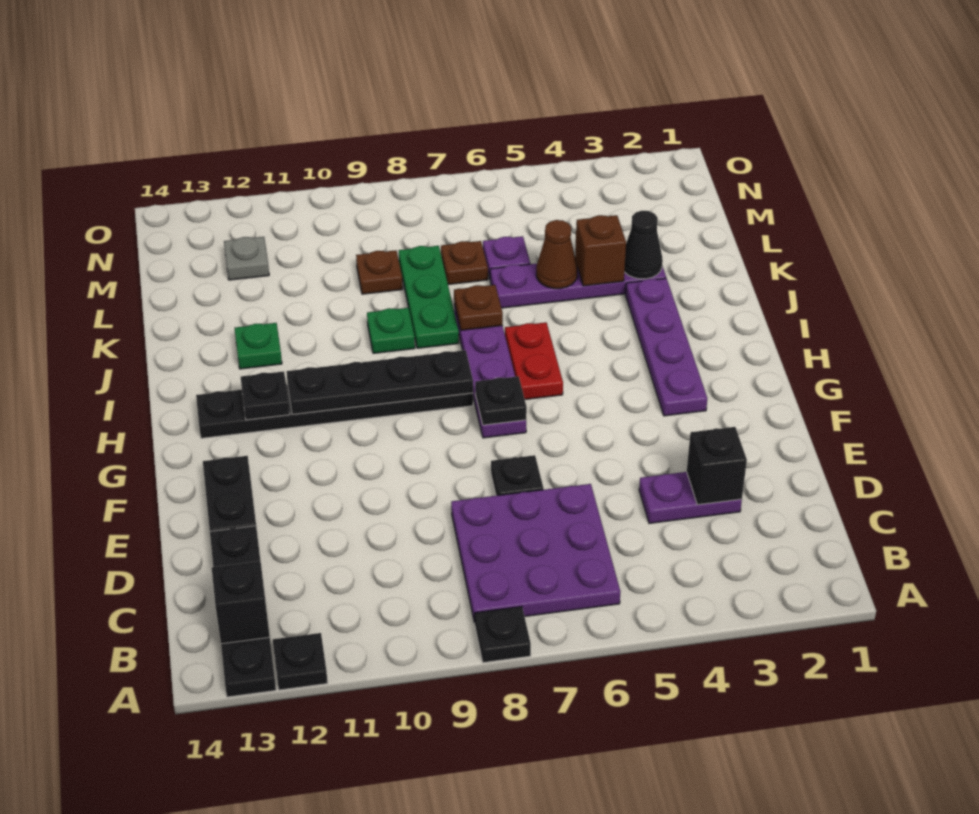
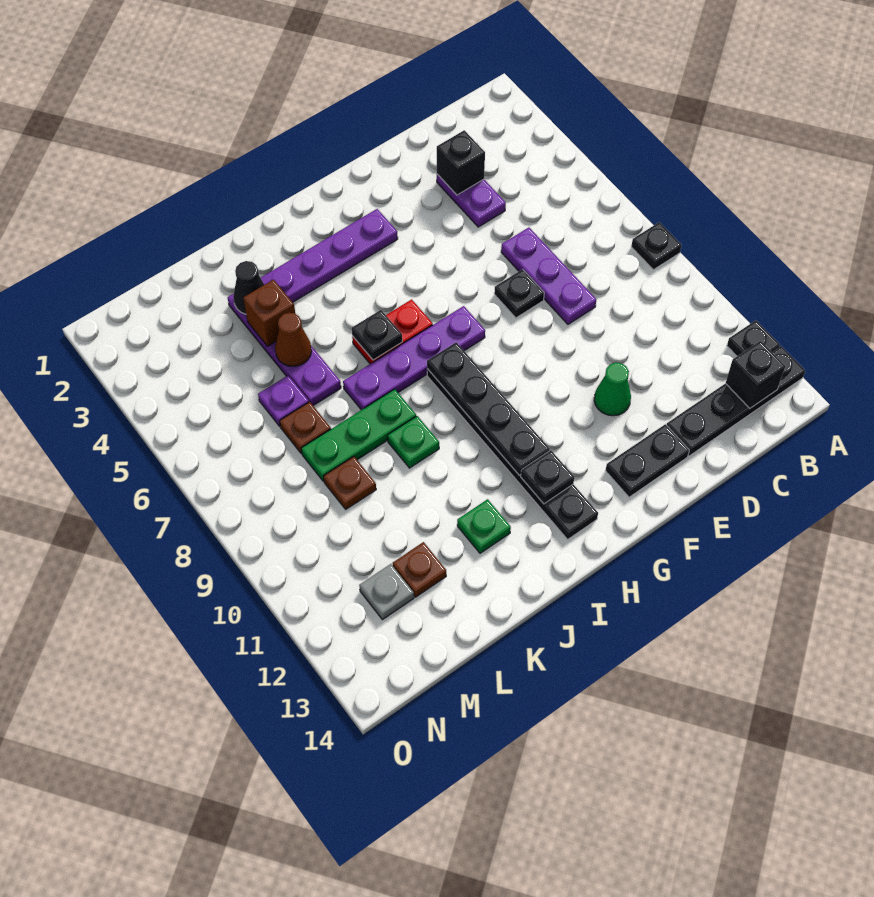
purple 3x3 plate [451,484,620,623] -> purple 1x3 plate [501,228,596,324]
none -> green 1x1 cone [594,363,631,416]
black 1x1 plate [475,376,527,425] -> black 1x1 plate moved to [352,310,402,360]
brown 1x1 plate [454,285,503,330] -> brown 1x1 plate moved to [393,542,446,597]

